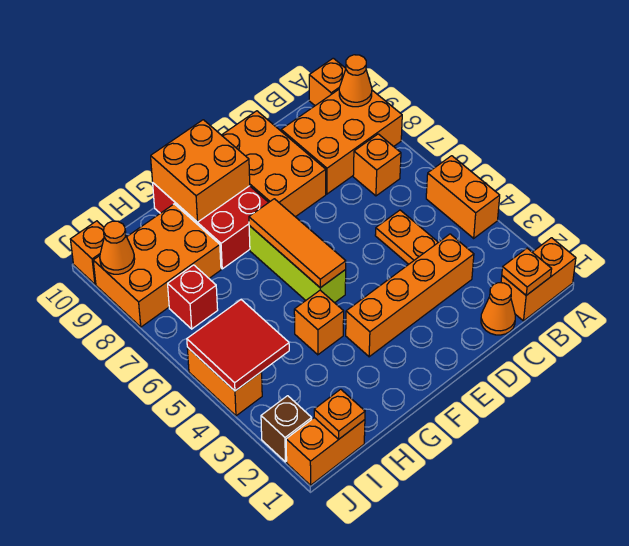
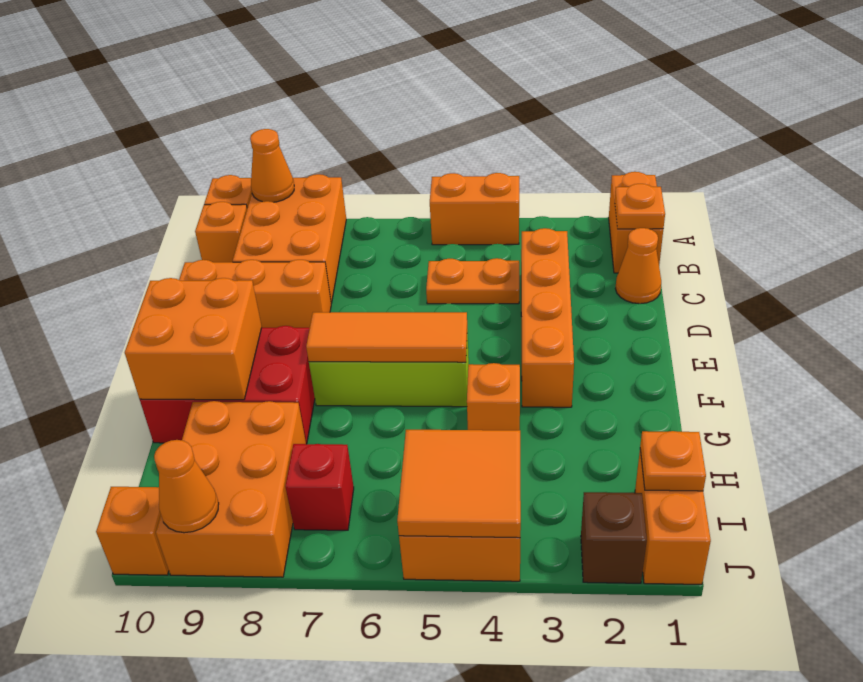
orange 1x1 brick [353,134,401,196] -> orange 1x1 brick moved to [195,202,247,262]
orange 2x3 brick [222,111,326,217] -> orange 1x3 brick [179,260,331,328]
red 2x2 tile [187,300,289,391] -> orange 2x2 tile [397,430,521,538]

